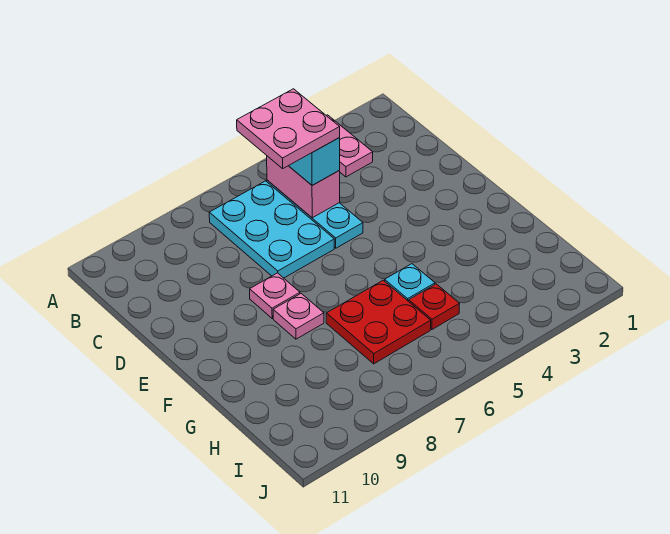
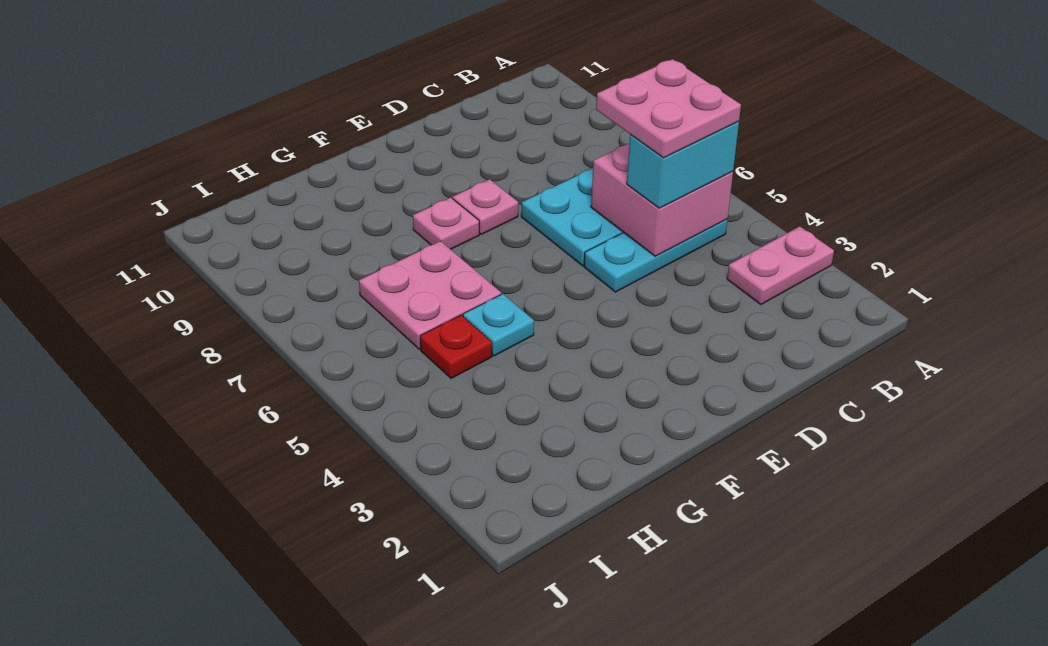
pink 1x2 brick [267,156,340,218] -> pink 2x2 brick [591,144,733,256]
red 2x2 plate [326,280,431,364] -> pink 2x2 plate [359,241,501,349]

